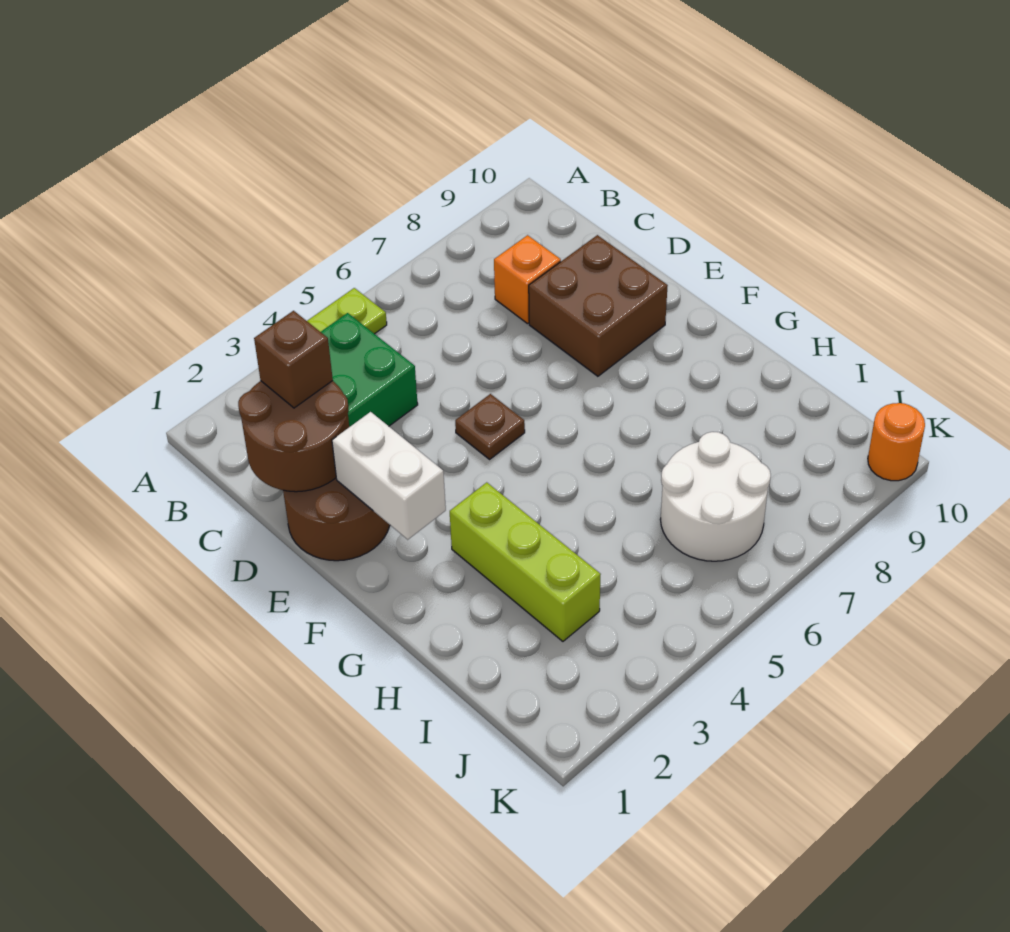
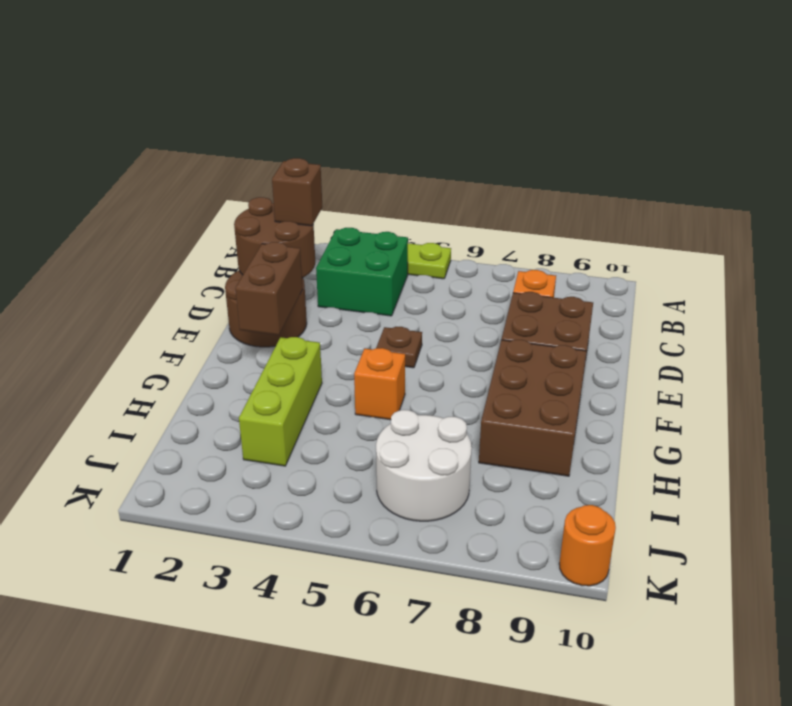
white 1x2 brick [332,412,446,540] -> brown 1x2 brick [235,242,303,335]
none -> brown 2x3 brick [479,340,586,476]
none -> orange 1x1 brick [354,348,405,420]

